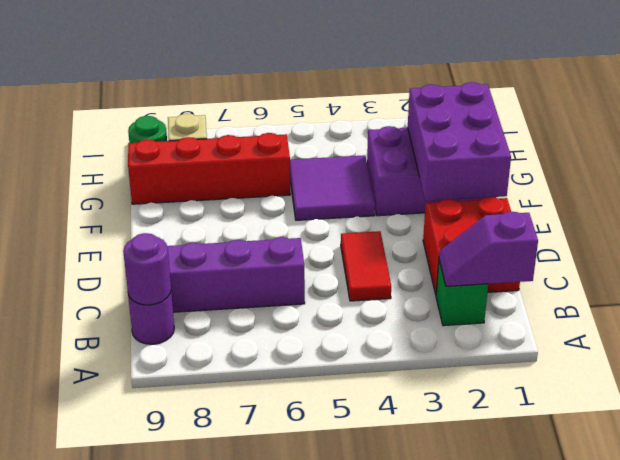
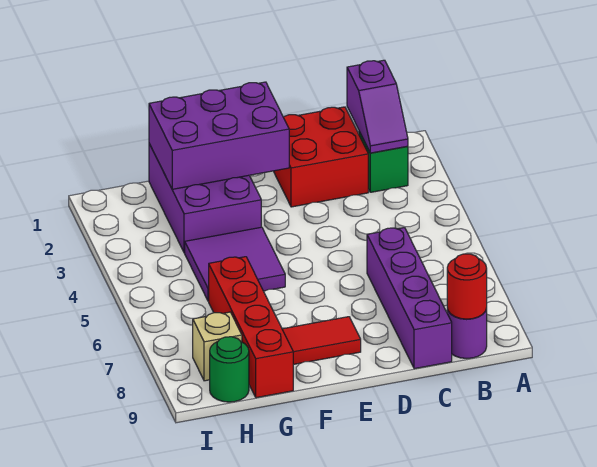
purple 1x1 round brick [123,233,171,305] -> red 1x1 round brick [447,254,487,319]
red 1x2 tile [341,231,391,301] -> red 1x2 tile moved to [282,317,361,365]

